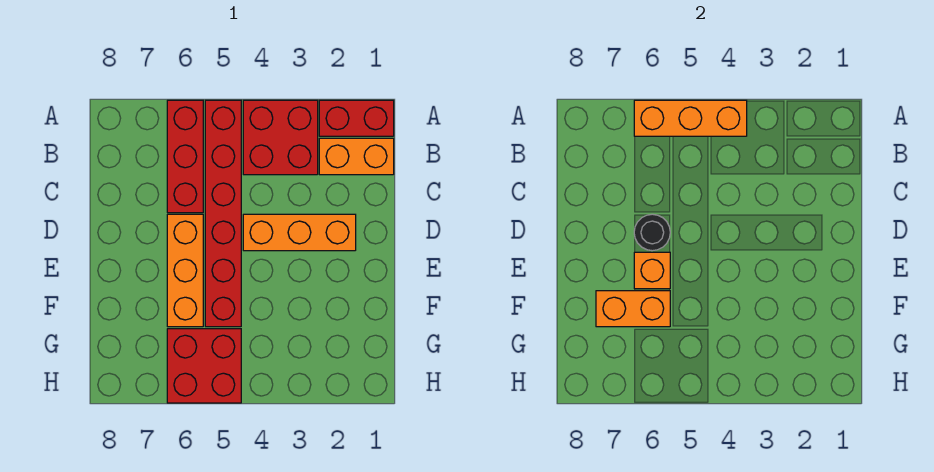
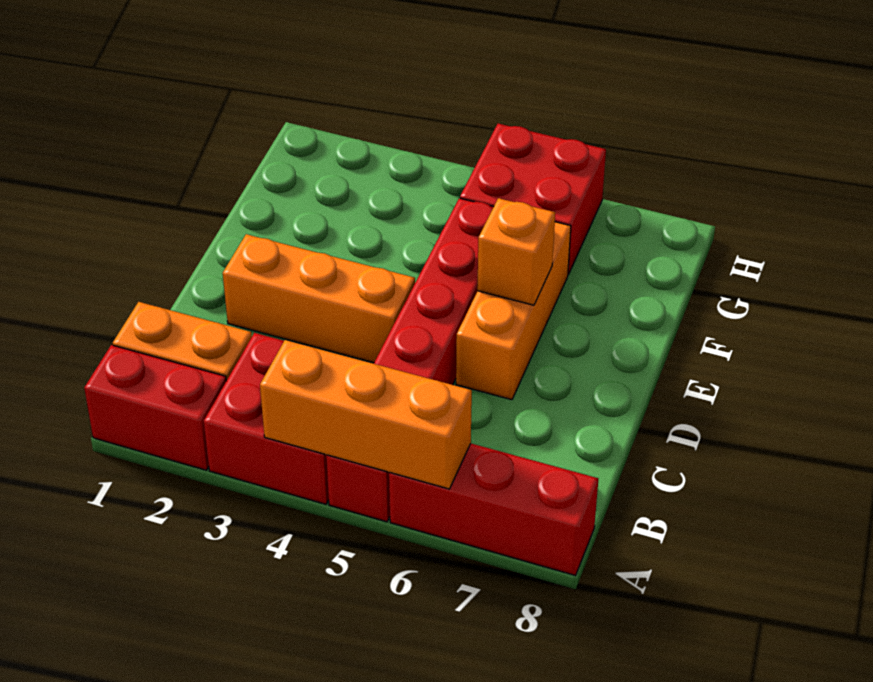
red 1x3 brick [167,100,203,213] -> red 1x3 brick turned to [389,444,598,575]
black 1x1 round brick [634,214,670,251] -> none
orange 1x2 brick [596,291,670,327] -> none

